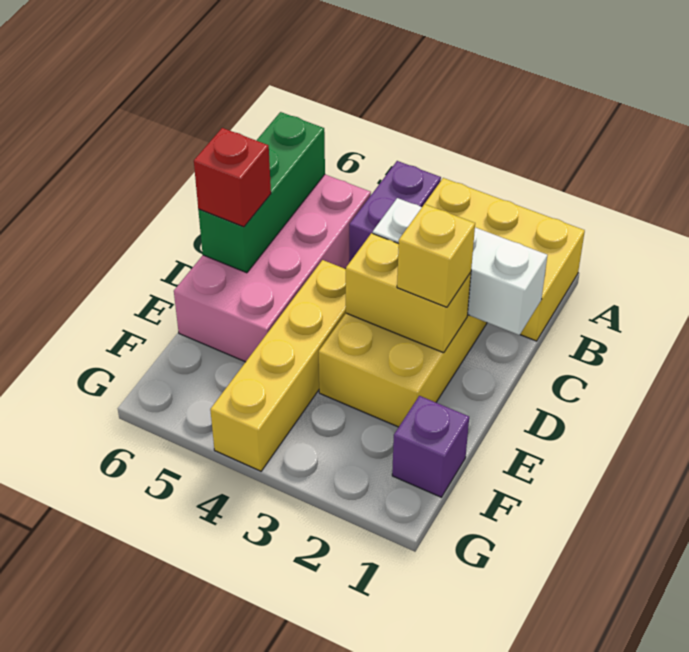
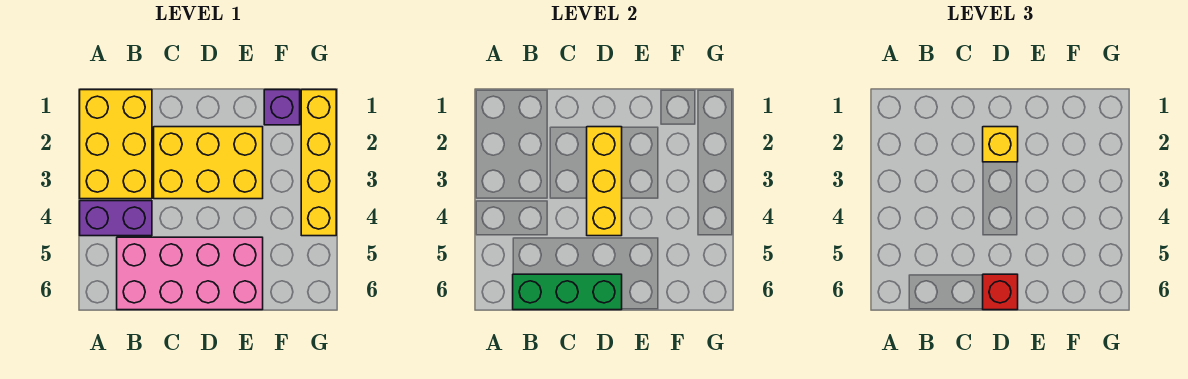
white 1x3 brick [373,198,547,335] -> none
yellow 1x2 brick [346,233,471,353] -> yellow 1x3 brick [587,127,622,236]
yellow 1x4 brick [210,260,346,471] -> yellow 1x4 brick turned to [301,90,336,236]

